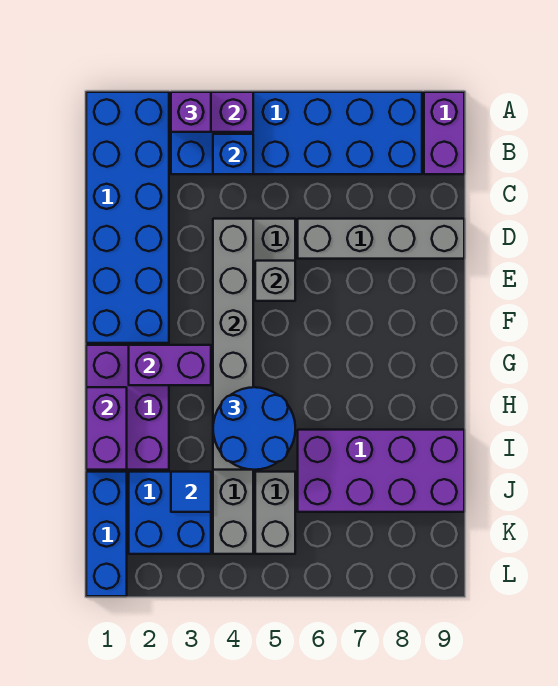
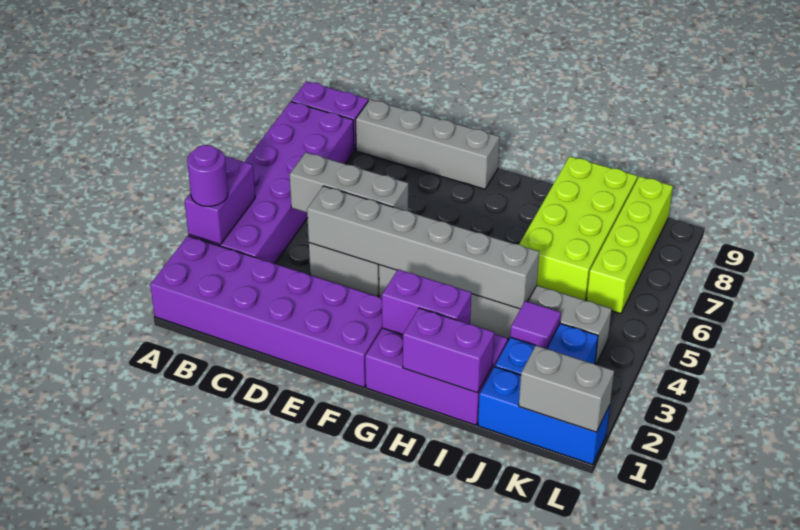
blue 2x6 brick [86,92,169,343] -> purple 2x6 brick [150,236,382,387]
blue 2x6 brick [171,92,422,174] -> purple 2x6 brick [189,102,354,264]
purple 1x1 brick [171,92,211,132] -> purple 1x1 round brick [187,145,228,206]
blue 1x1 brick [213,134,253,174] -> none
grey 1x4 brick [298,219,464,259] -> grey 1x4 brick turned to [356,100,500,189]
grey 1x1 brick [255,261,295,301] -> grey 1x3 brick [290,152,408,212]
purple 1x2 brick [129,345,211,385] -> purple 1x2 brick turned to [382,269,471,335]
blue 2x2 round brick [213,387,295,470] -> none
purple 2x4 brick [298,430,464,512] -> lime 2x4 brick [520,156,637,300]
blue 1x1 tile [171,472,211,512] -> purple 1x1 tile [510,301,561,349]
grey 1x2 brick [255,472,295,554] -> grey 1x2 brick moved to [519,346,614,432]
none -> lime 1x4 brick [587,176,673,314]

